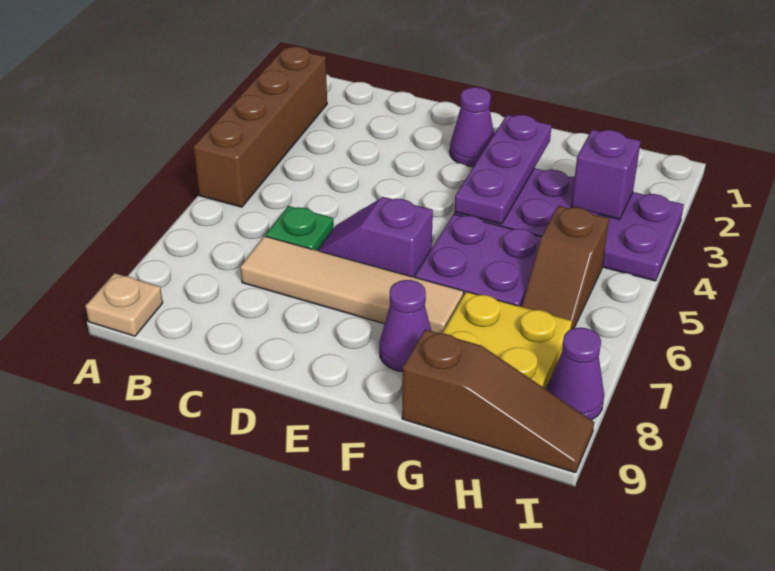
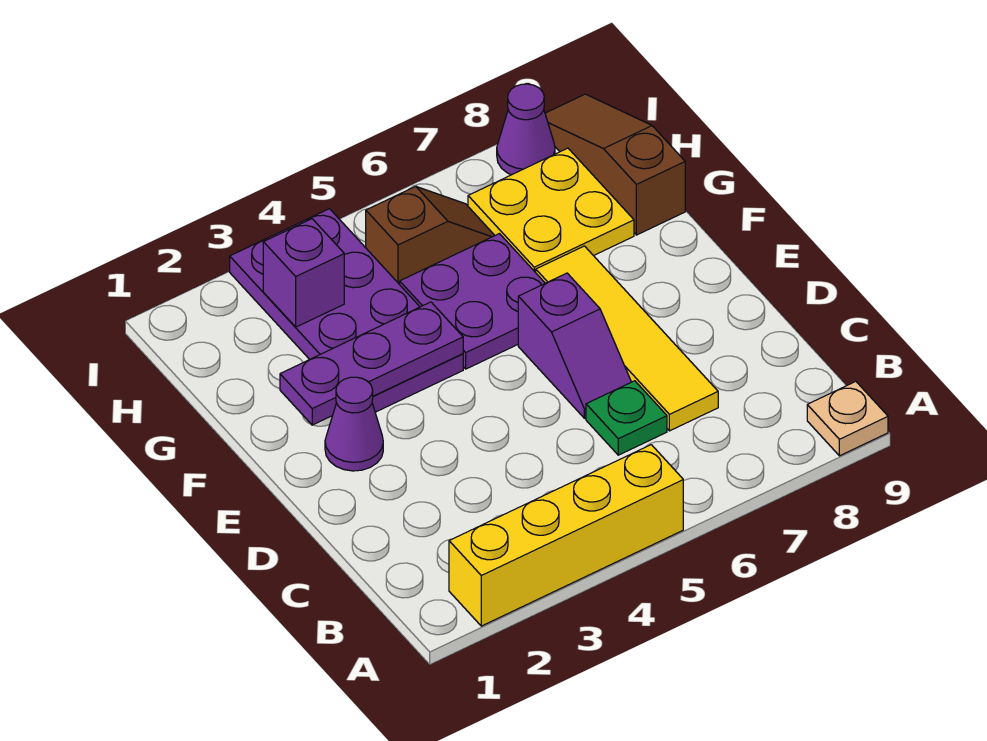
brown 1x4 brick [193,47,327,207] -> yellow 1x4 brick [449,445,683,626]
tan 1x4 tile [240,236,464,334] -> yellow 1x4 tile [536,246,718,431]
purple 1x1 cone [379,280,431,372] -> none

